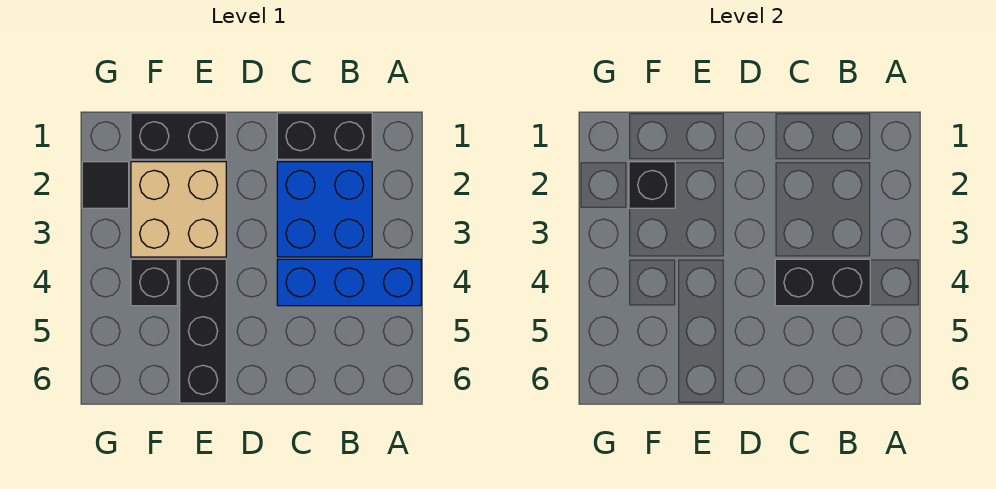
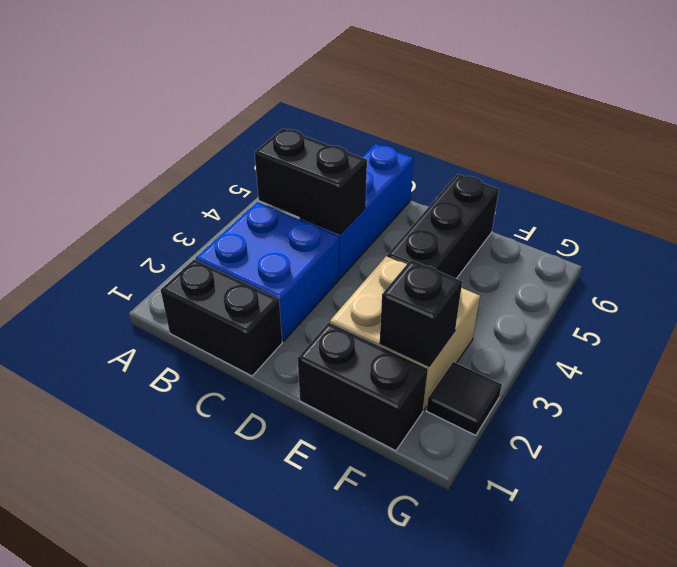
blue 1x3 brick [277,259,421,306] -> blue 1x3 brick turned to [300,144,414,278]
black 1x1 brick [131,259,177,306] -> none

